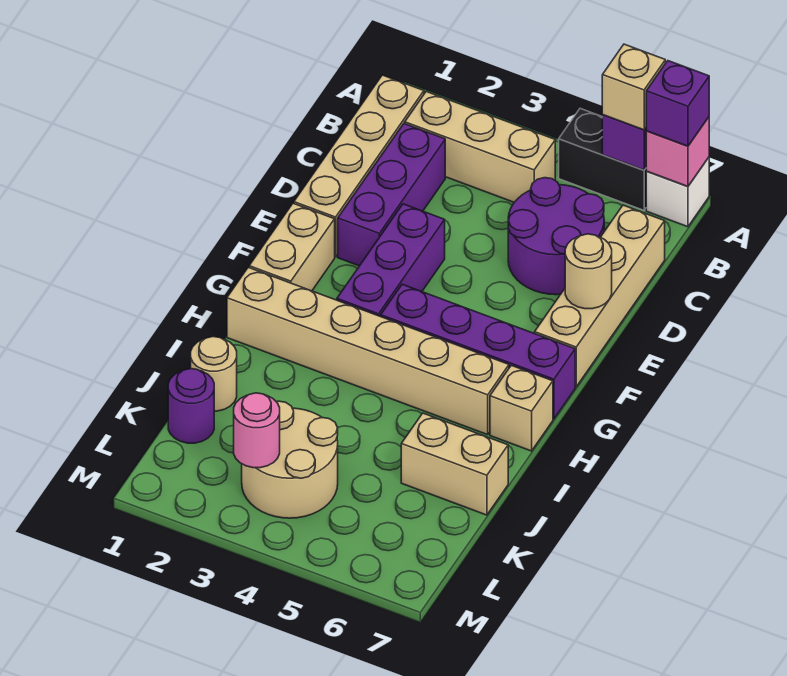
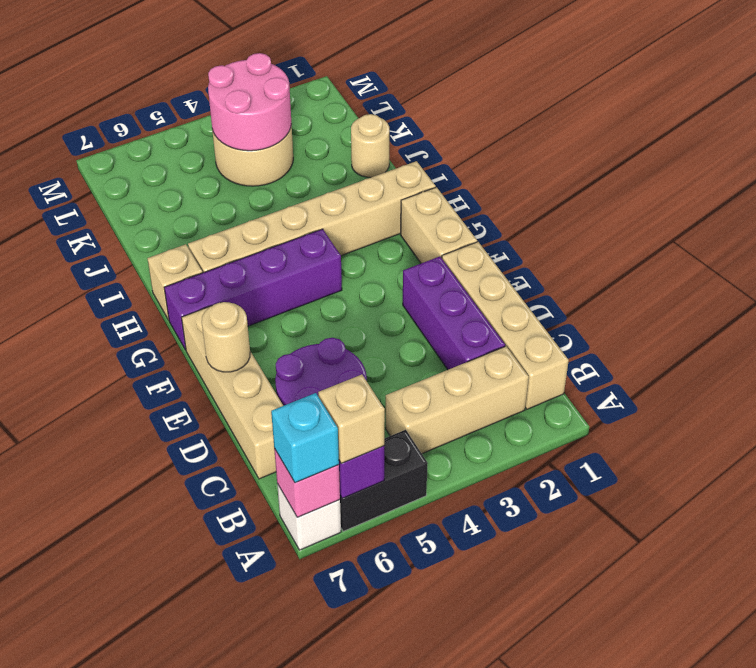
purple 1x1 brick [646,61,709,146] -> cyan 1x1 brick [271,393,339,483]
purple 1x3 brick [337,204,445,316] -> none
tan 1x2 brick [401,413,508,515] -> none
purple 1x1 round brick [168,369,214,443] -> none
pink 1x1 round brick [234,393,280,468] -> pink 2x2 round brick [208,53,291,151]

